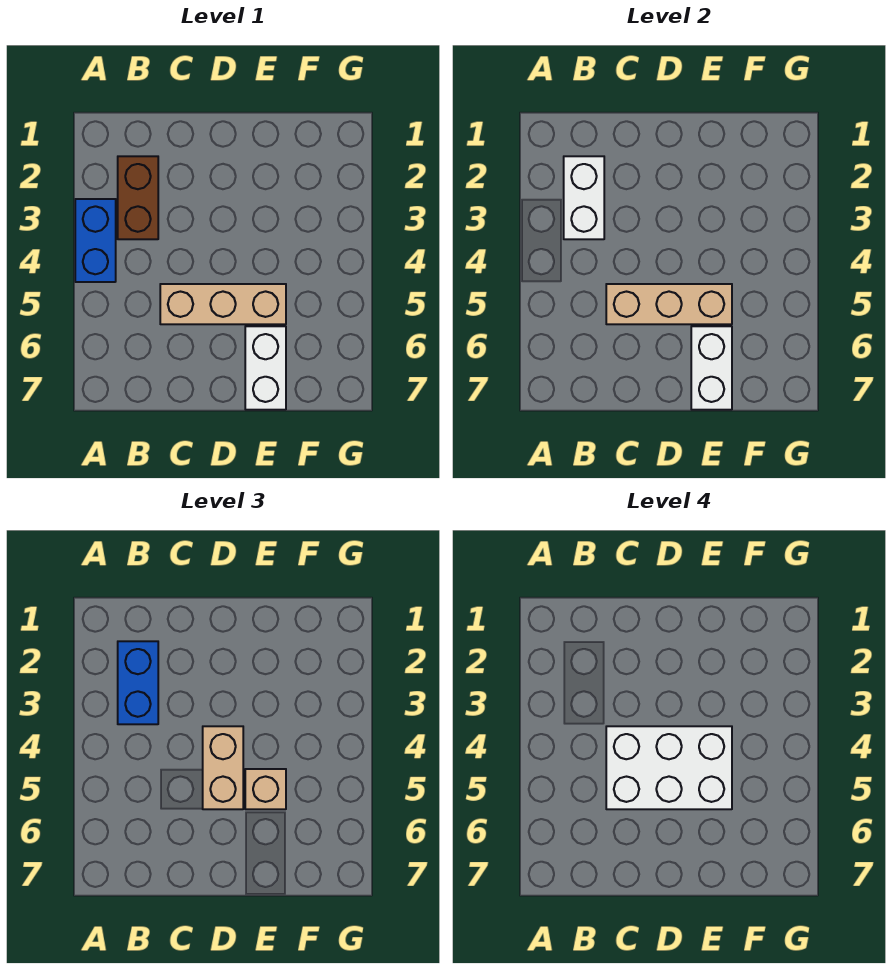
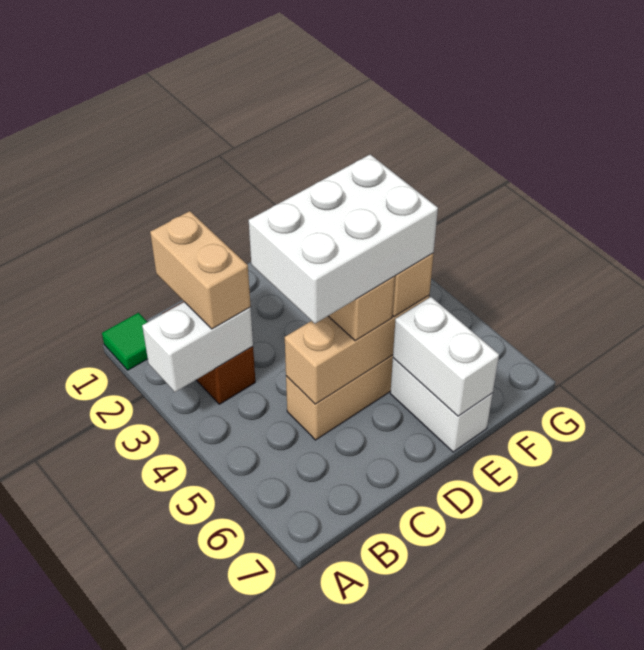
none -> green 1x1 tile [102,313,148,370]
blue 1x2 brick [75,199,116,282] -> none
white 1x2 brick [564,156,604,239] -> white 1x2 brick turned to [142,302,253,392]
blue 1x2 brick [118,641,158,724] -> tan 1x2 brick [150,211,251,329]

